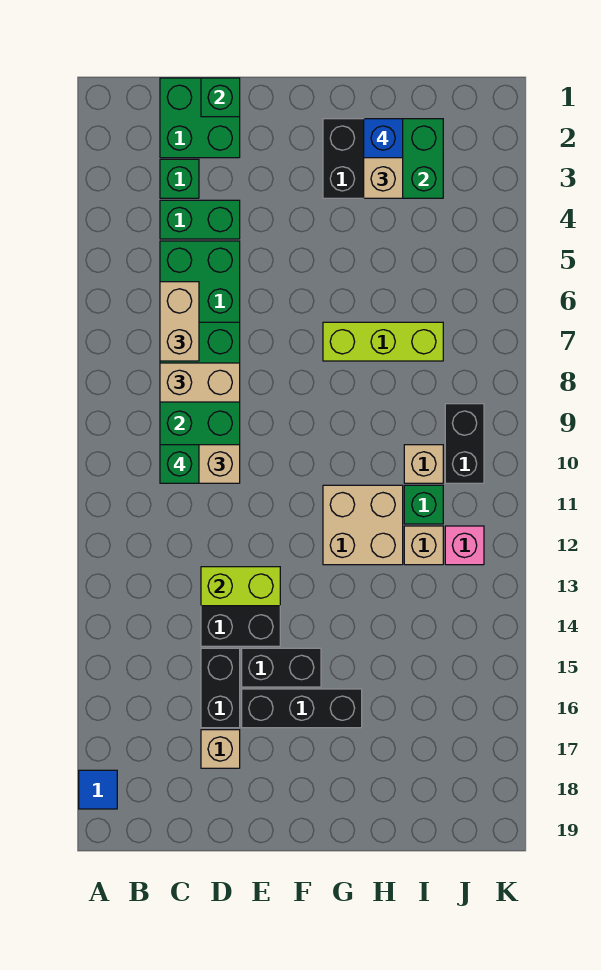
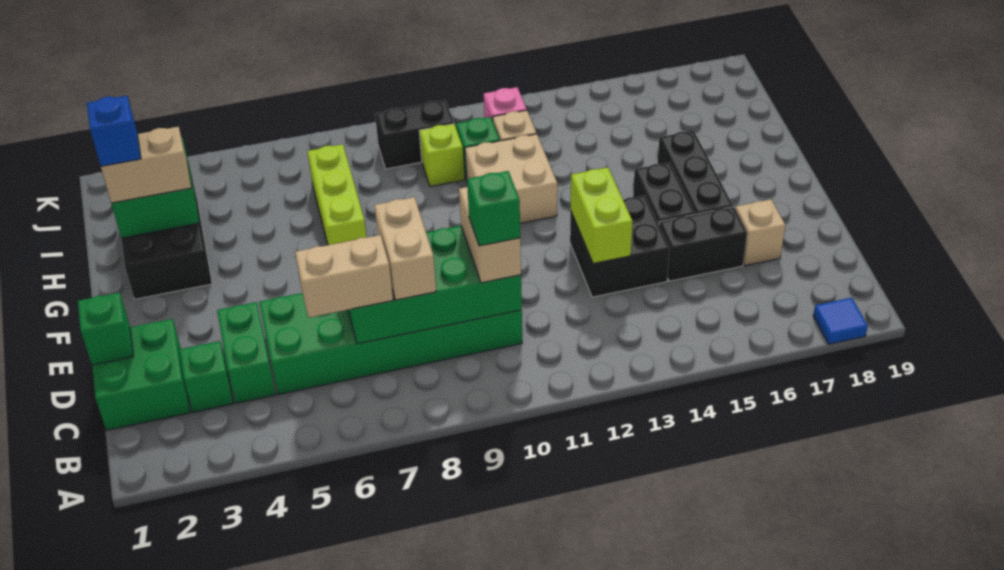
tan 1x1 brick [404,445,443,483] -> lime 1x1 brick [419,124,464,187]

